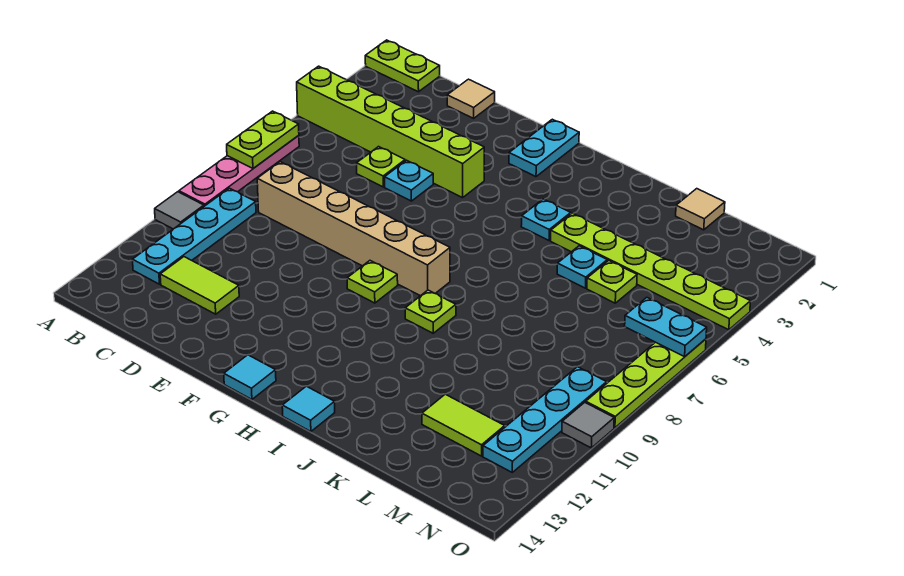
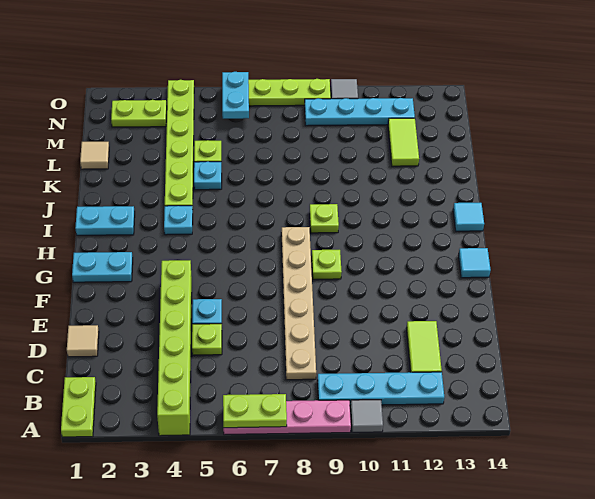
tan 1x6 brick [257,162,450,296] -> tan 1x6 plate [281,227,316,380]
none -> cyan 1x2 plate [75,206,135,235]
none -> lime 1x2 plate [111,100,167,127]

